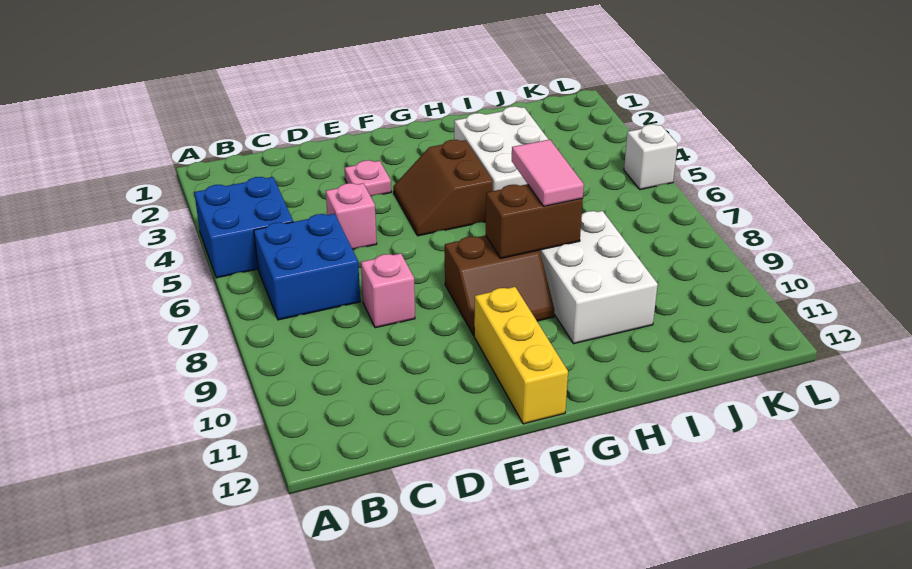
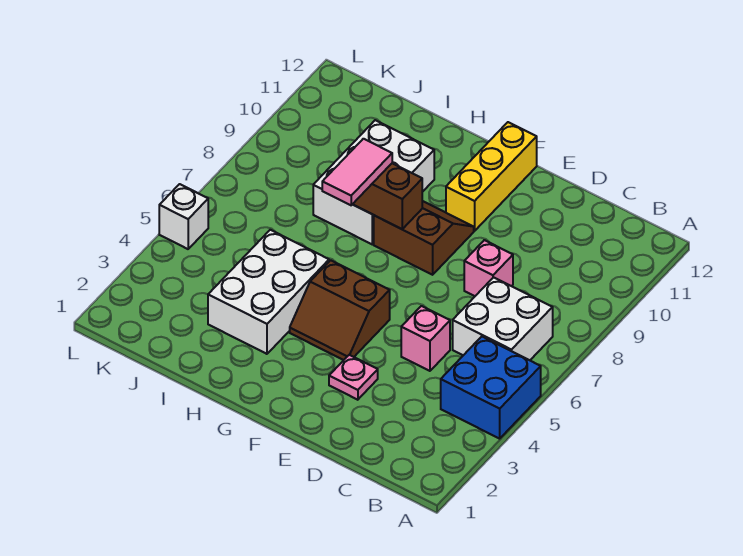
blue 2x2 brick [254,214,360,320] -> white 2x2 brick [453,277,553,360]
brown 2x2 slope [393,140,493,236] -> brown 2x2 slope turned to [290,260,390,360]

